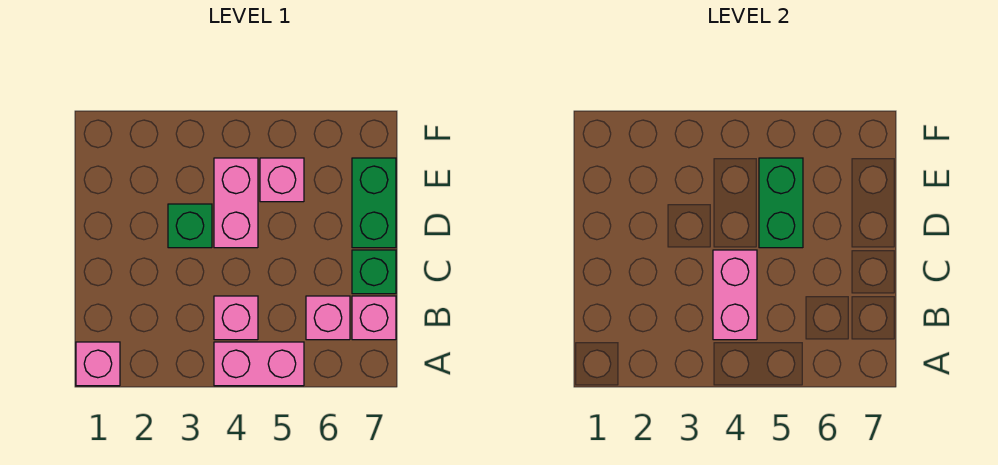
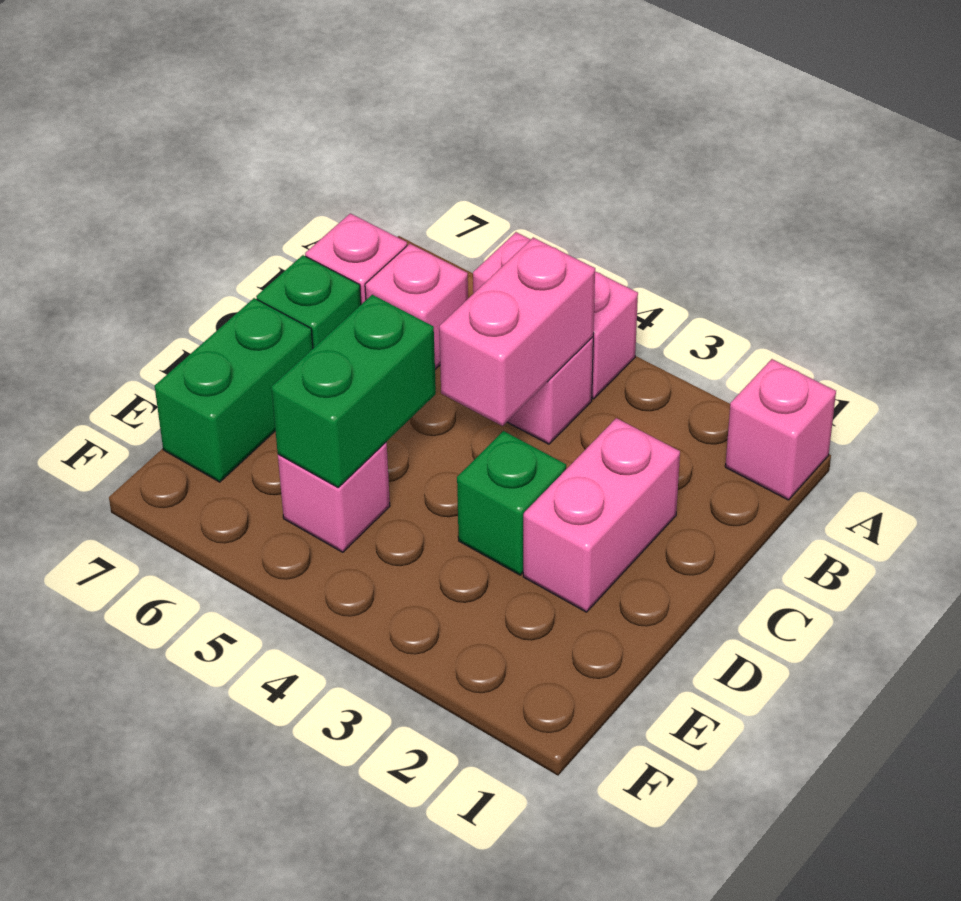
pink 1x2 brick [214,158,258,248] -> pink 1x2 brick moved to [523,418,680,612]

